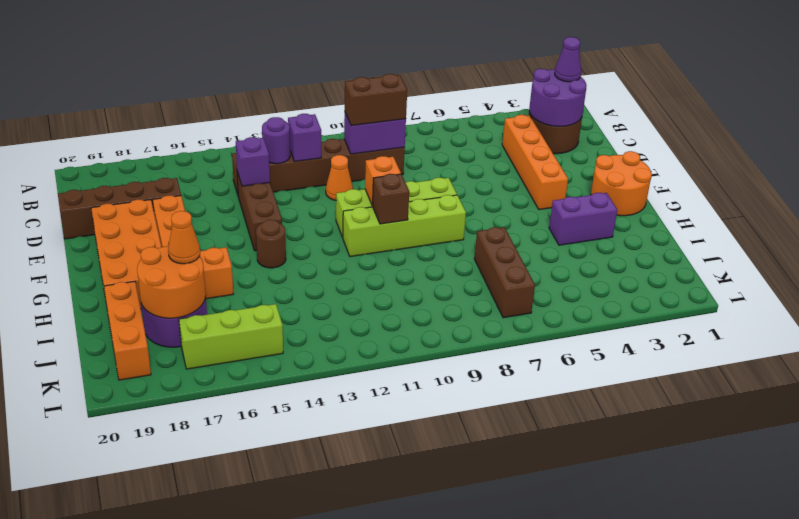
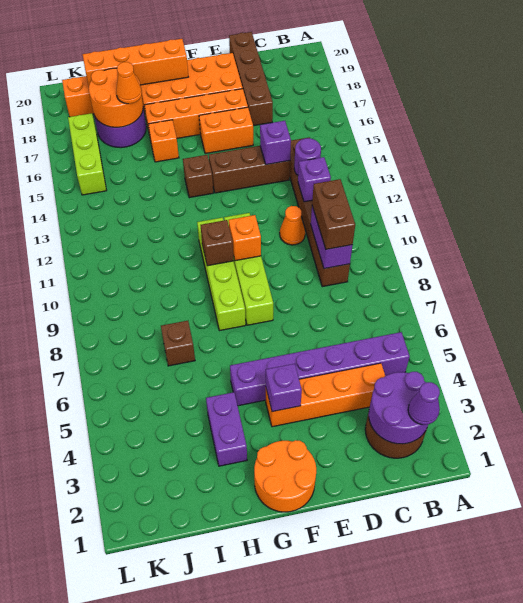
none -> purple 1x6 brick [230,332,410,406]
none -> orange 1x2 brick [199,107,253,154]
none -> purple 1x1 brick [266,364,302,412]
brown 1x1 round brick [256,220,286,268] -> brown 1x1 brick [183,155,213,198]
none -> orange 1x4 brick [83,39,188,86]
brown 1x3 brick [475,227,535,318] -> brown 1x1 brick [161,321,195,366]

